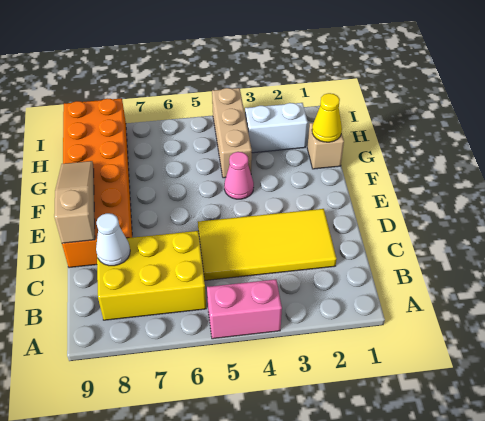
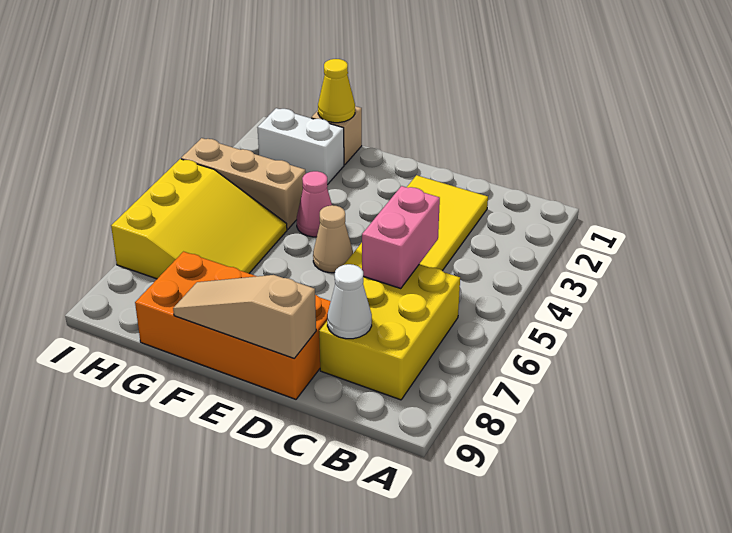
pink 1x2 brick [207,279,282,339] -> pink 1x2 brick moved to [362,186,440,289]
orange 2x6 brick [62,98,132,268] -> orange 2x4 brick [135,252,331,399]
none -> tan 1x1 cone [313,205,353,273]
none -> yellow 3x3 slope [111,159,287,279]
white 1x2 brick [245,103,308,153] -> white 1x2 brick turned to [257,108,344,185]

